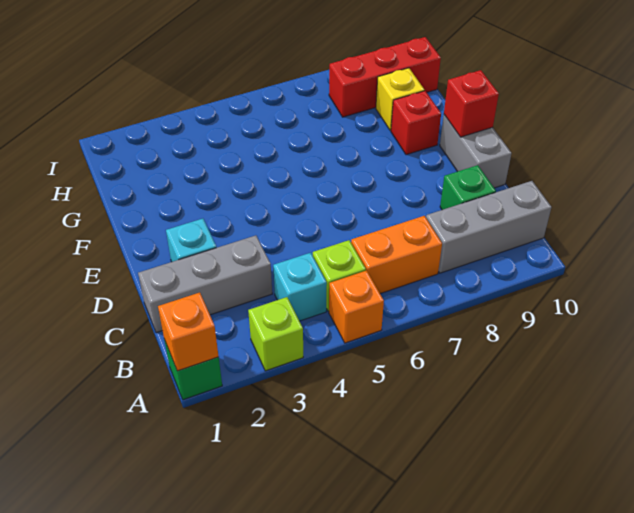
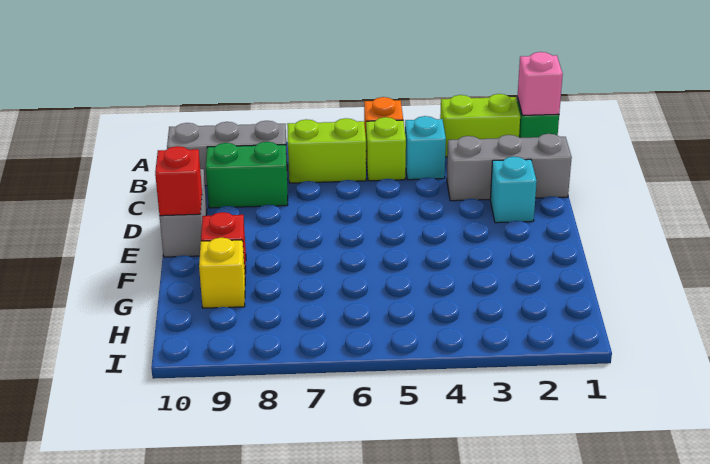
orange 1x1 brick [158,292,219,371] -> pink 1x1 brick [518,52,563,115]
lime 1x1 brick [248,297,303,371] -> lime 1x2 brick [440,94,520,157]
orange 1x2 brick [351,216,442,294] -> lime 1x2 brick [287,118,366,183]
green 1x1 brick [440,165,496,210] -> green 1x2 brick [206,142,288,208]
red 1x3 brick [329,37,441,117] -> none

